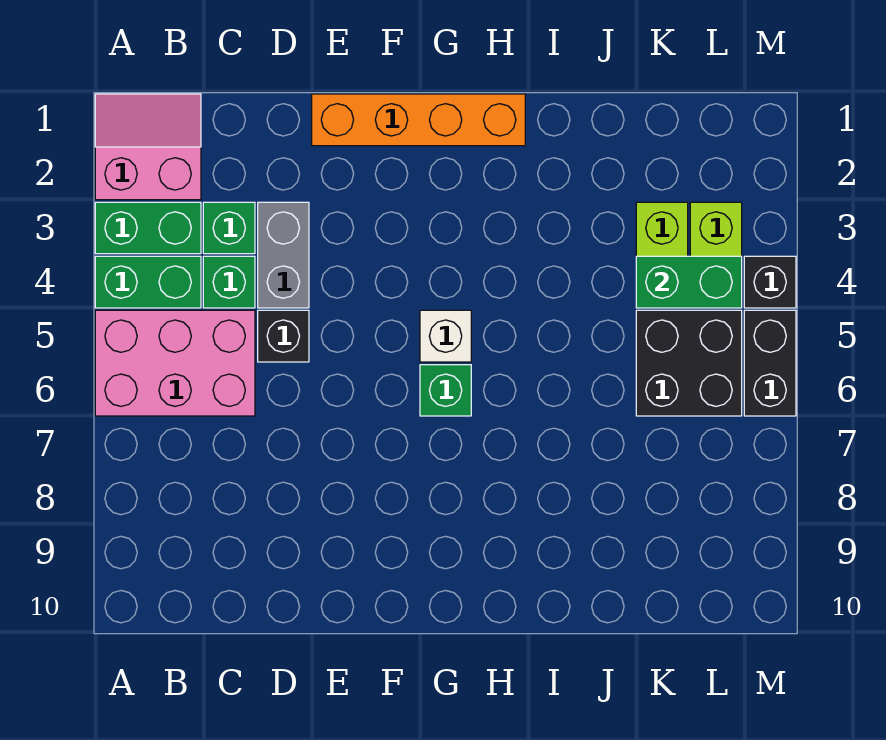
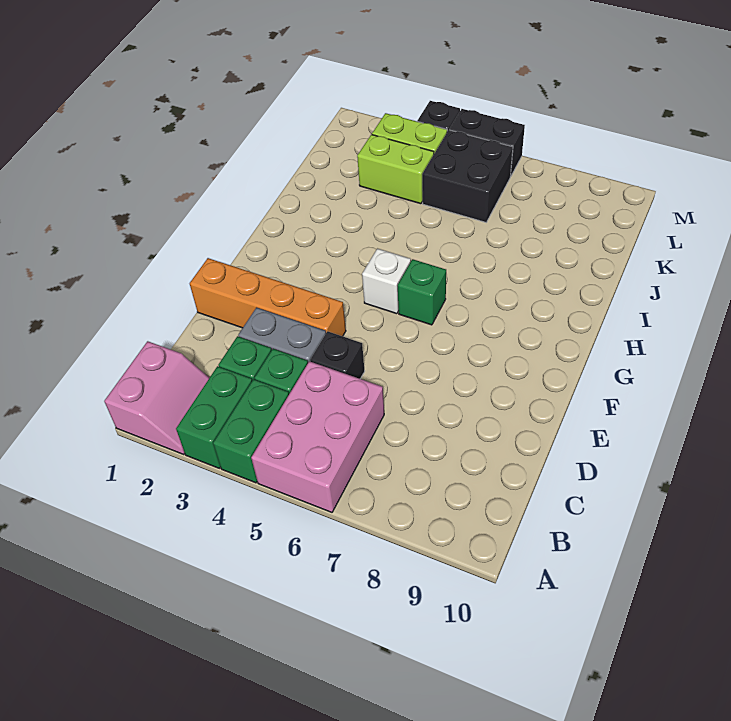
pink 2x2 slope [95,94,201,200] -> pink 2x2 slope turned to [104,341,209,454]
orange 1x4 brick [312,94,525,146] -> orange 1x4 brick turned to [190,258,346,336]
green 1x2 brick [636,256,742,308] -> none

